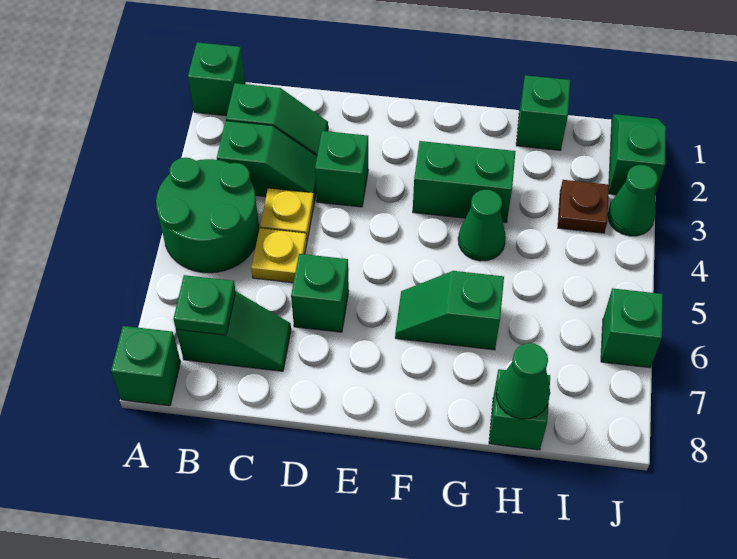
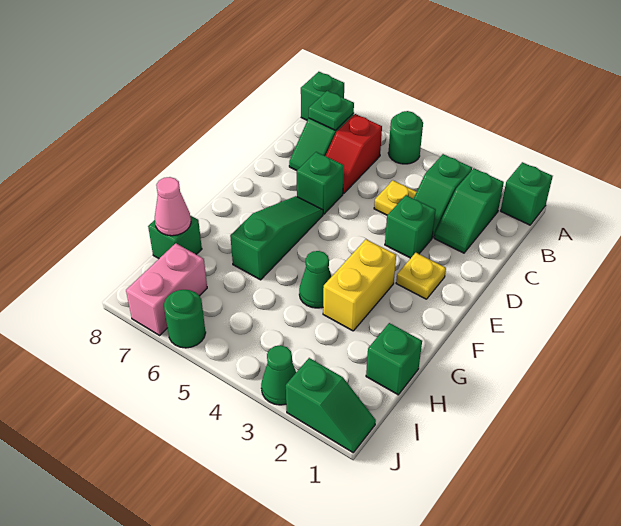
green 2x2 round brick [156,158,259,273] -> green 1x1 round brick [388,111,423,164]
none -> red 1x2 slope [326,114,382,194]
yellow 1x1 plate [251,228,307,283] -> yellow 1x1 plate moved to [396,253,446,299]
green 1x2 brick [413,141,516,223] -> yellow 1x2 brick [323,239,396,331]
green 1x2 slope [395,271,504,350] -> green 1x3 slope [230,196,323,280]
green 1x1 cone [496,343,550,419] -> pink 1x1 cone [155,177,191,236]
brown 1x1 plate [558,180,609,233] -> none
none -> pink 1x2 brick [126,243,207,335]
green 1x1 brick [601,288,663,368] -> green 1x1 round brick [164,290,206,348]

